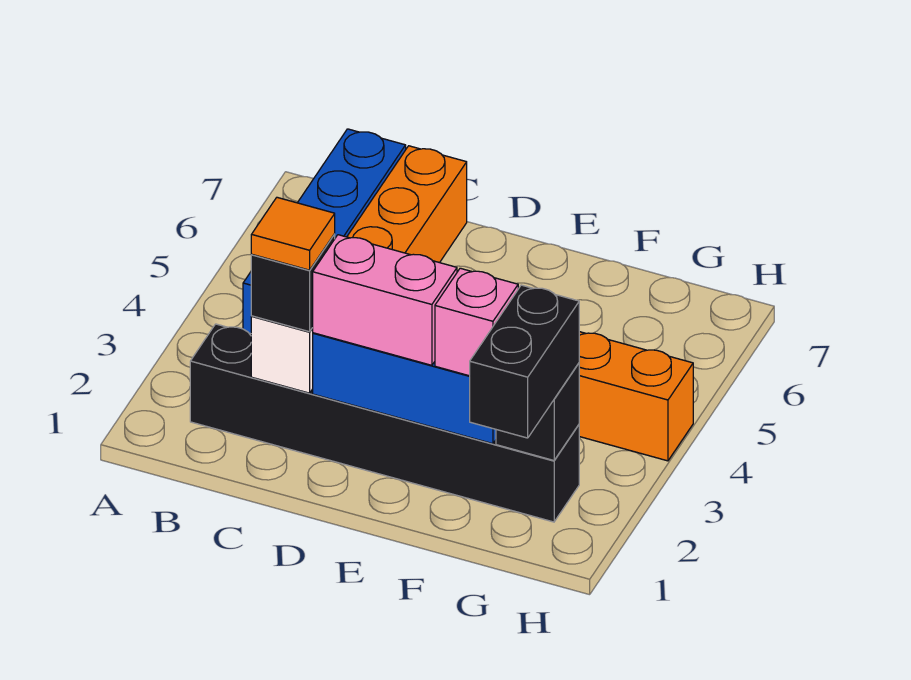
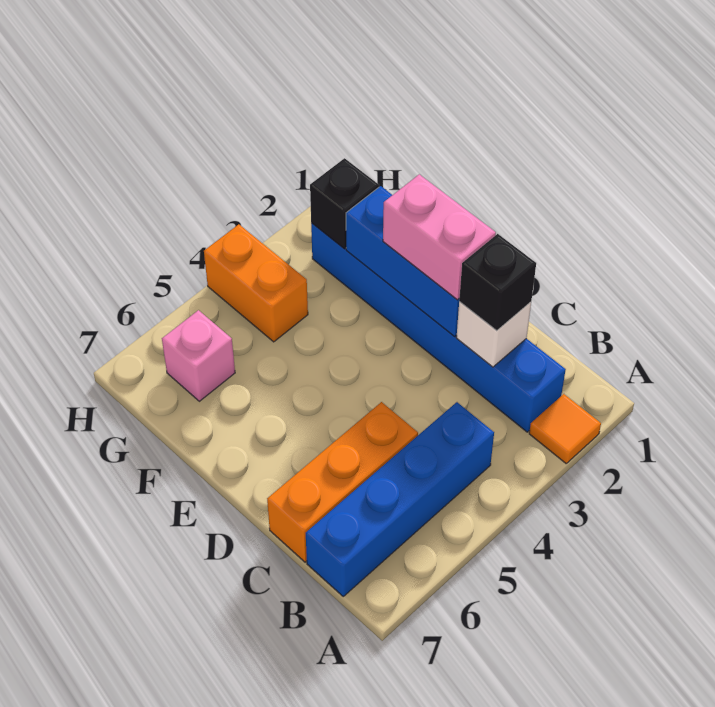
black 1x6 brick [190,324,579,522] -> blue 1x6 brick [311,223,566,432]
orange 1x1 tile [251,197,335,270] -> orange 1x1 tile moved to [529,394,601,463]
pink 1x1 brick [435,268,518,376] -> pink 1x1 brick moved to [162,310,235,401]
black 1x2 brick [470,285,579,438] -> none

